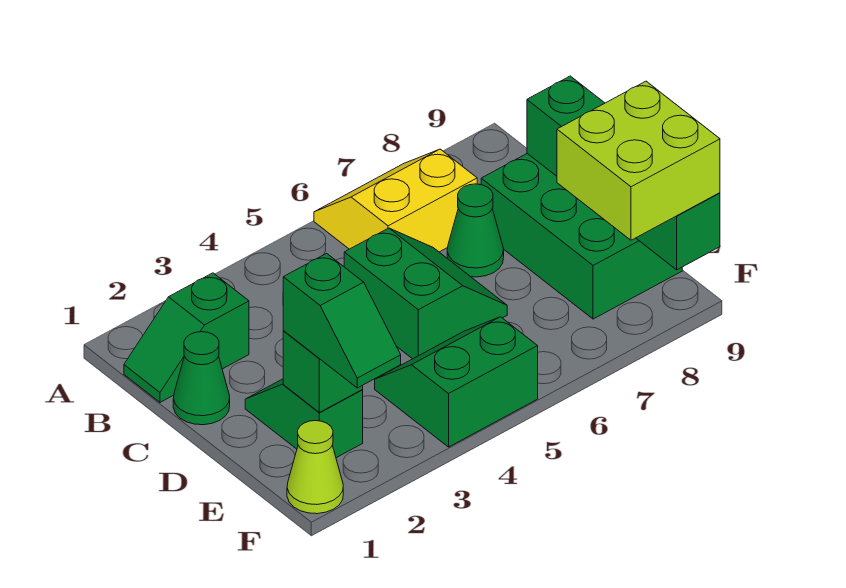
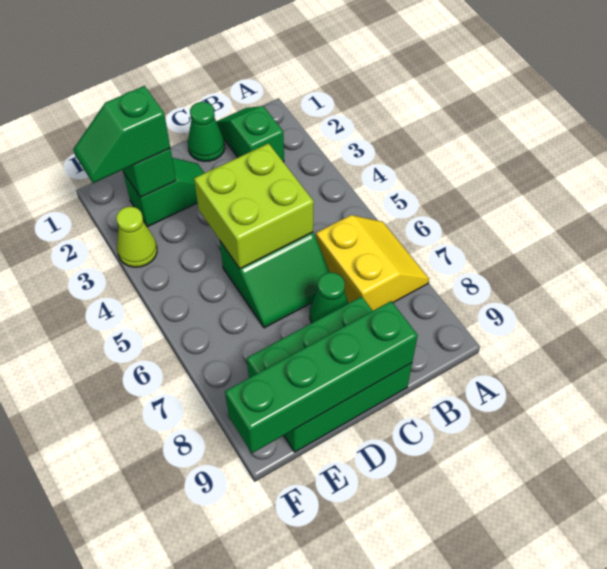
green 2x2 slope [375,317,538,447] -> none
lime 2x2 brick [557,81,720,240] -> lime 2x2 brick moved to [194,143,314,269]
lime 1x1 cone [287,421,343,514] -> lime 1x1 cone moved to [116,207,157,267]

